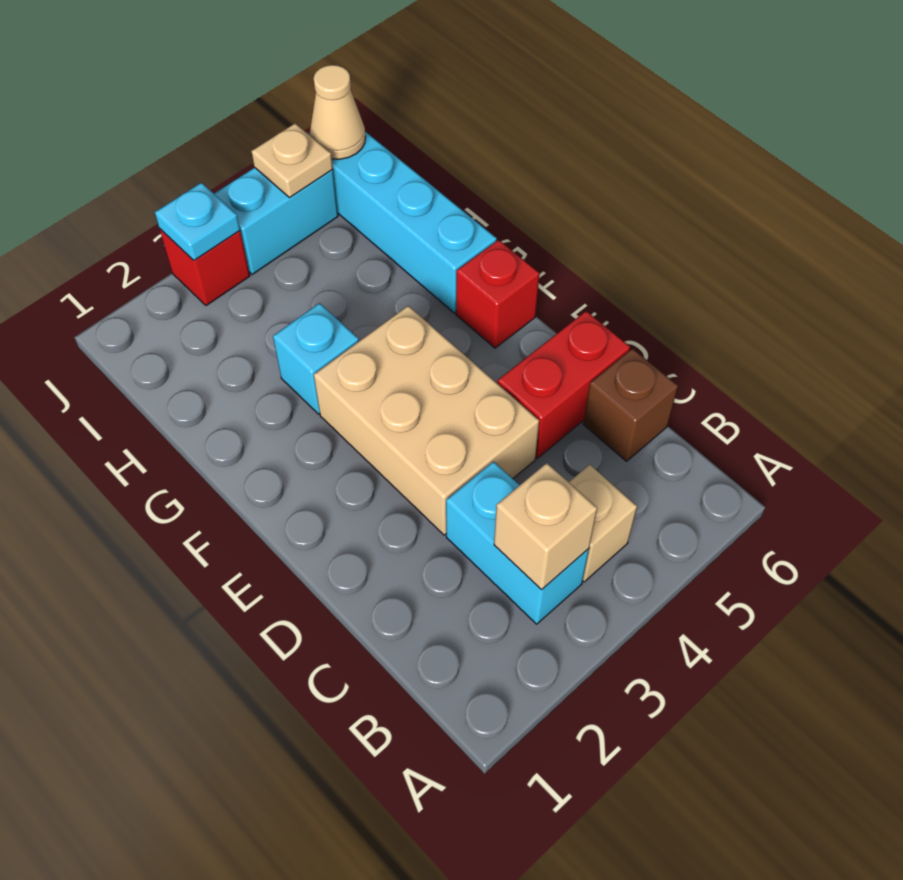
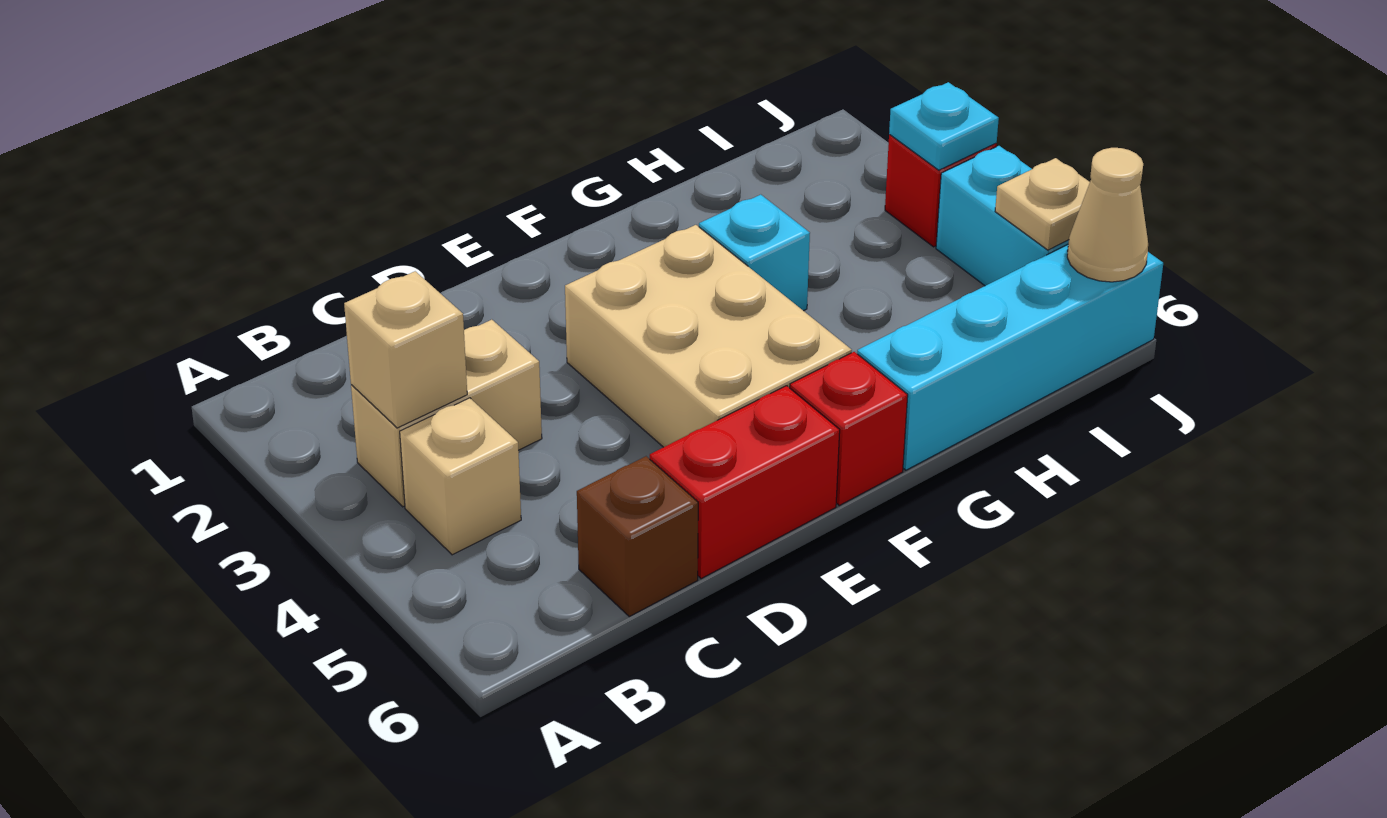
cyan 1x2 brick [446,462,589,624] -> tan 1x2 brick [351,320,542,507]
tan 2x3 brick [314,306,539,535] -> tan 2x3 brick turned to [565,225,852,447]
red 1x2 brick [497,311,630,458] -> red 1x2 brick turned to [650,386,840,579]

